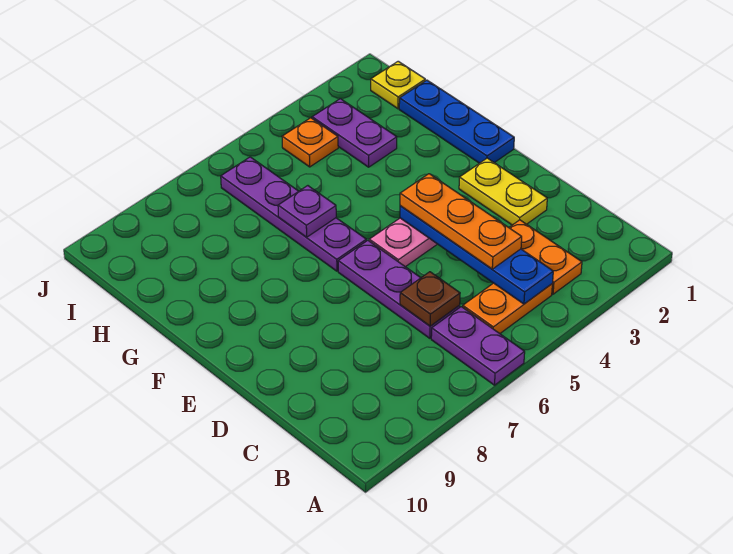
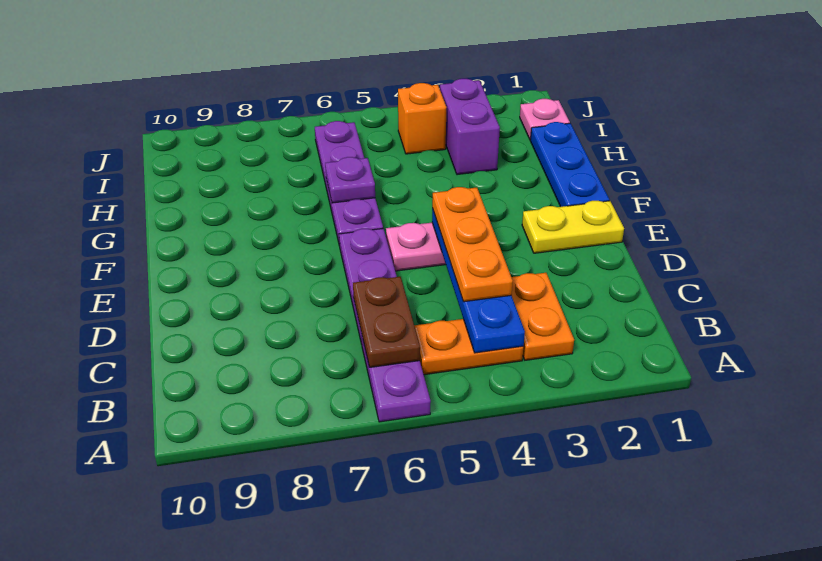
brown 1x1 plate [400,272,460,326] -> brown 1x2 plate [353,277,420,367]
yellow 1x2 plate [459,158,547,225] -> yellow 1x2 plate turned to [522,201,624,253]
purple 1x2 plate [312,99,397,167] -> purple 1x2 brick [440,79,500,175]
yellow 1x1 plate [371,61,425,109] -> pink 1x1 plate [520,99,570,140]
orange 1x1 plate [282,118,338,167] -> orange 1x1 brick [398,83,447,154]

